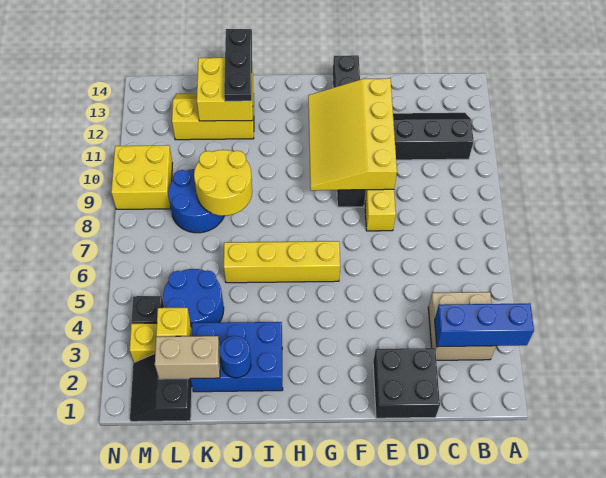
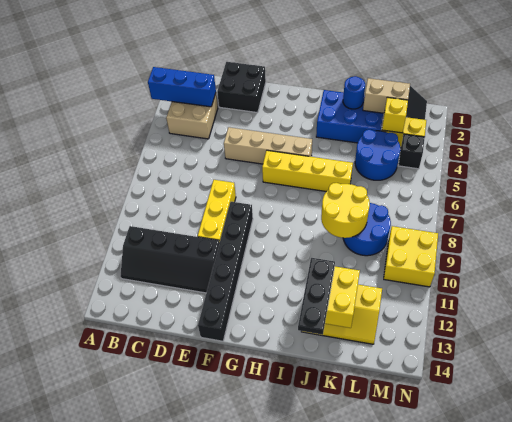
none -> tan 1x4 brick [224,127,312,164]
yellow 3x4 slope [308,78,397,190] -> none

